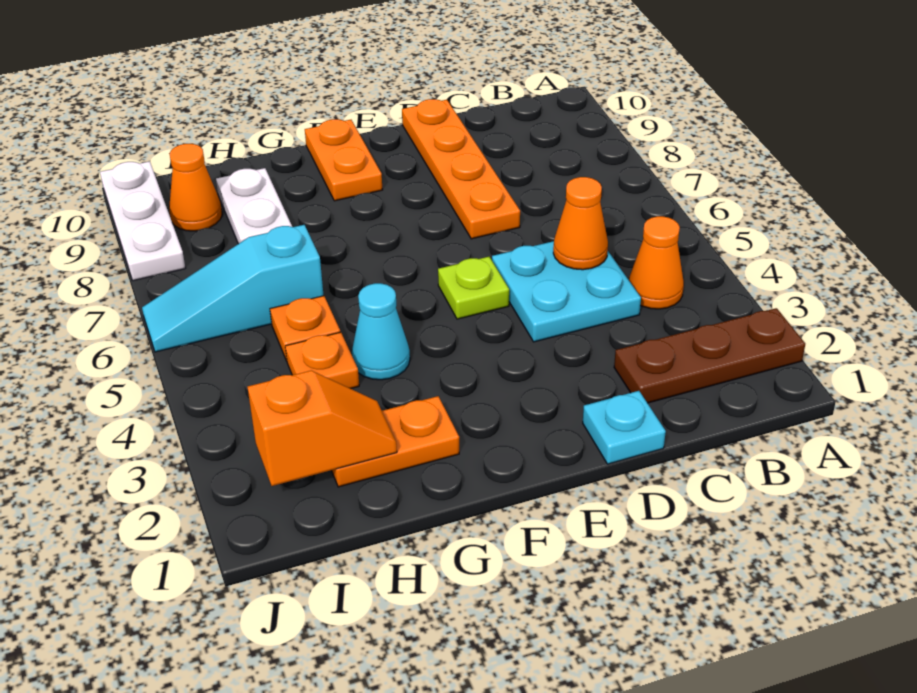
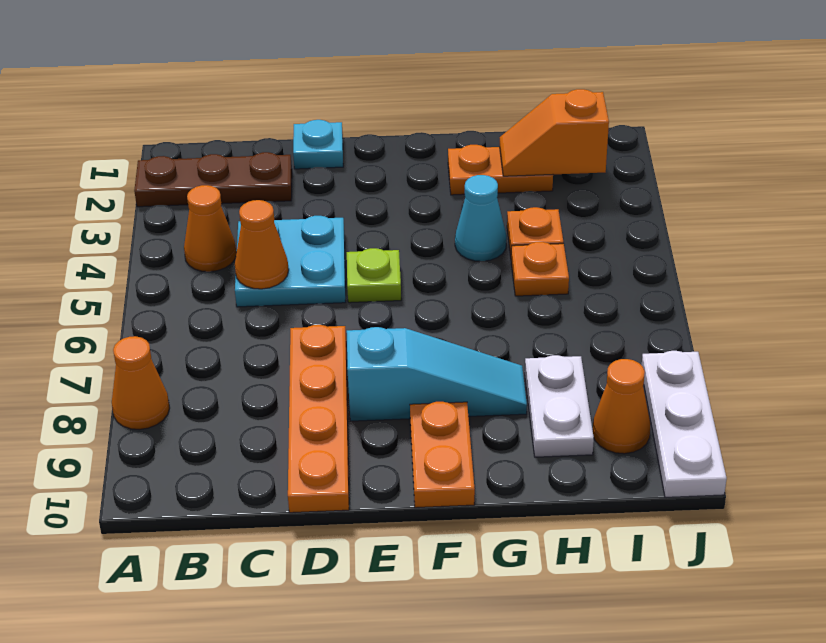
none -> orange 1x1 cone [112,336,170,430]
cyan 1x3 slope [142,225,324,352] -> cyan 1x3 slope moved to [347,327,527,421]

